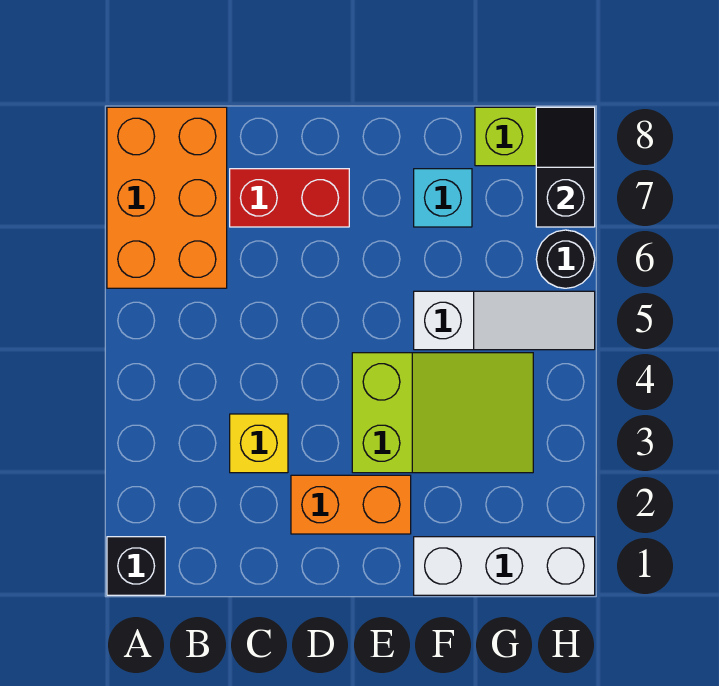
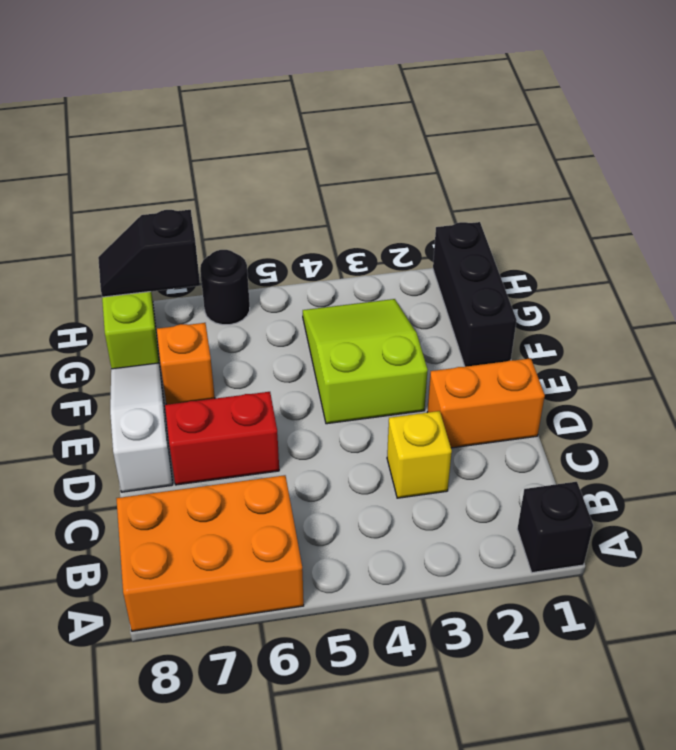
red 1x2 brick [230,169,349,227] -> red 1x2 brick turned to [165,392,279,485]
orange 1x2 brick [291,475,411,534] -> orange 1x2 brick turned to [427,358,545,448]
white 1x3 brick [414,537,595,595] -> black 1x3 brick [433,222,517,367]
white 1x3 slope [414,291,595,350] -> white 1x3 slope moved to [110,363,173,492]
cyan 1x1 brick [414,169,472,227] -> orange 1x1 brick [157,323,215,405]

